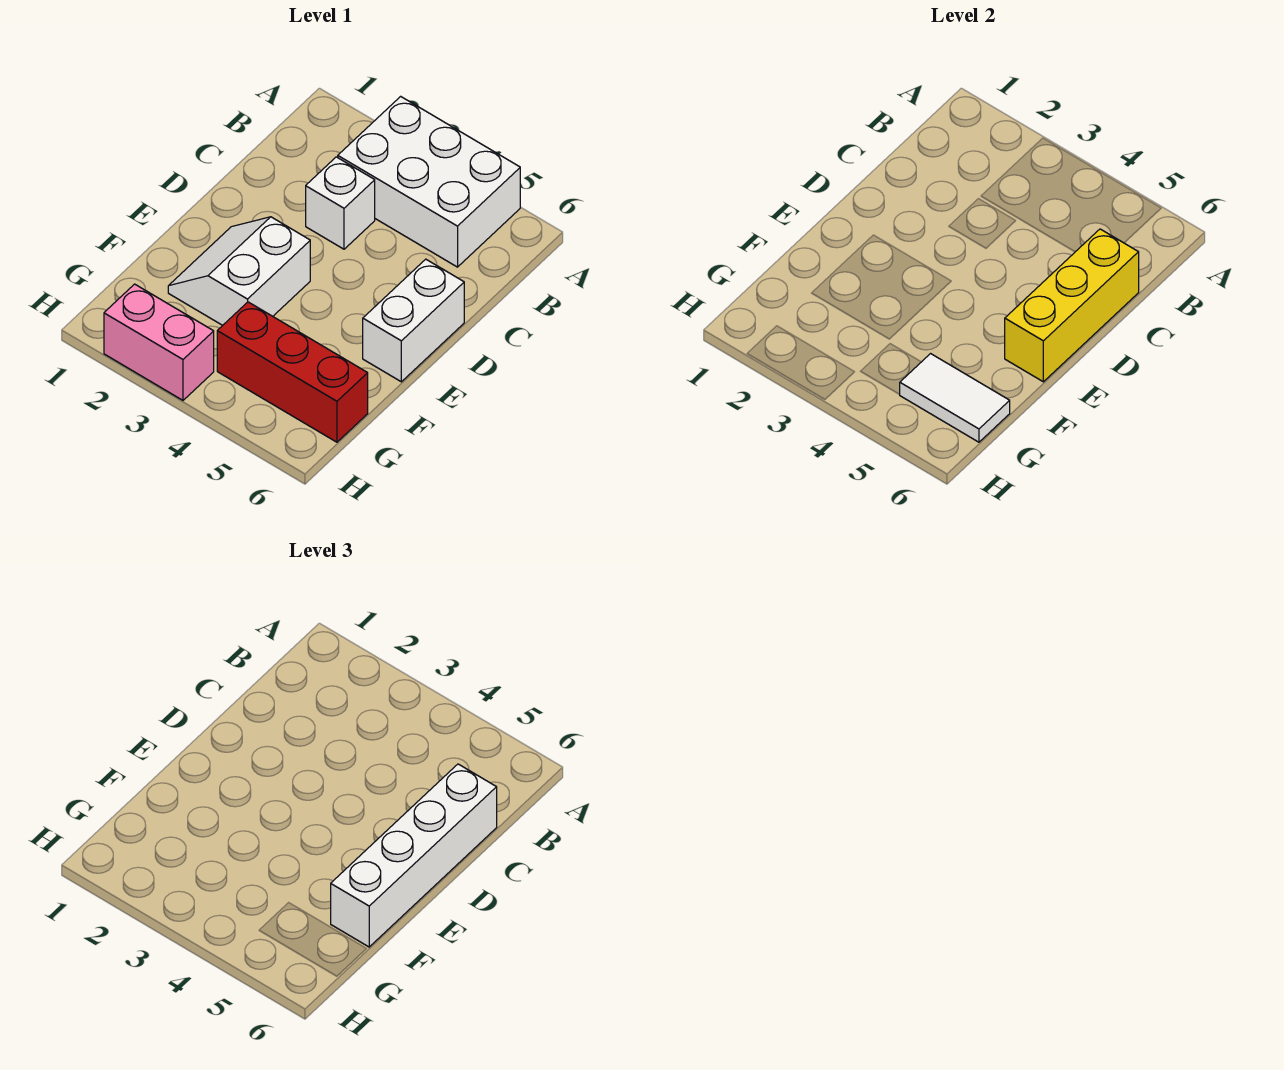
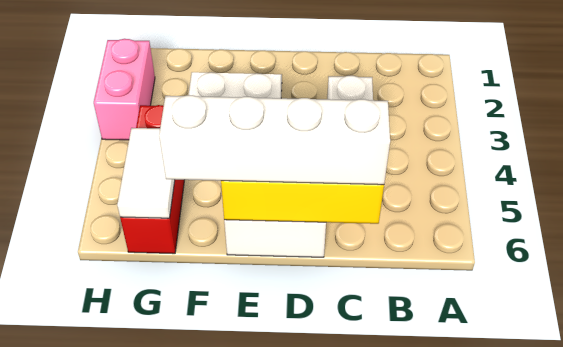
white 2x3 brick [338,96,520,267] -> none

